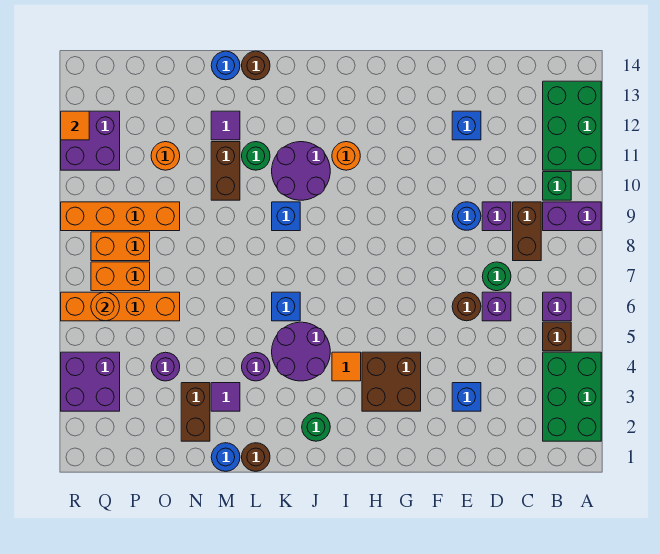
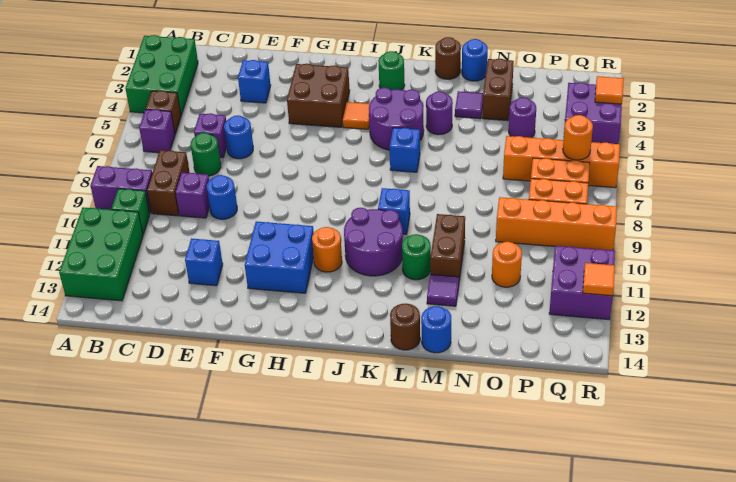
brown 1x1 round brick [452,292,481,321] -> blue 1x1 round brick [224,115,253,159]
none -> blue 2x2 brick [245,221,314,293]
none -> orange 1x1 tile [595,76,624,104]

